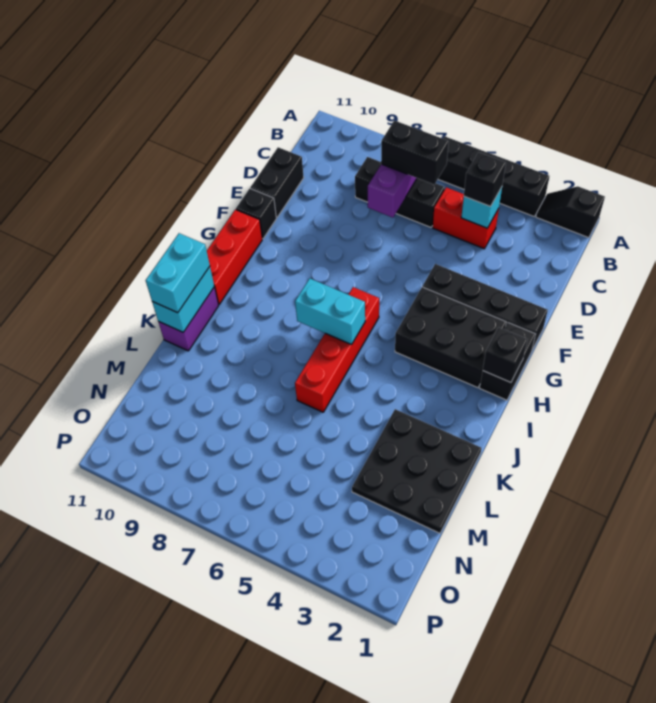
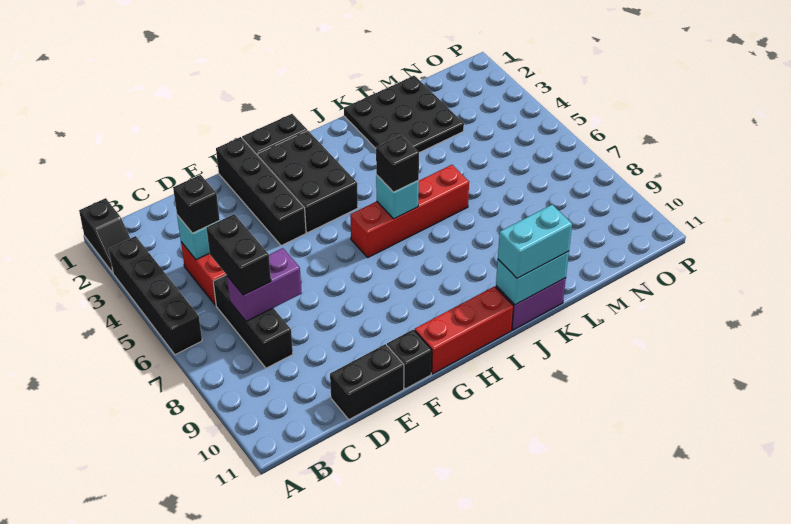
black 1x1 brick [483,327,527,383] -> black 1x1 brick moved to [376,135,419,192]
cyan 1x2 brick [295,278,365,345] -> cyan 1x1 brick [376,175,419,219]

